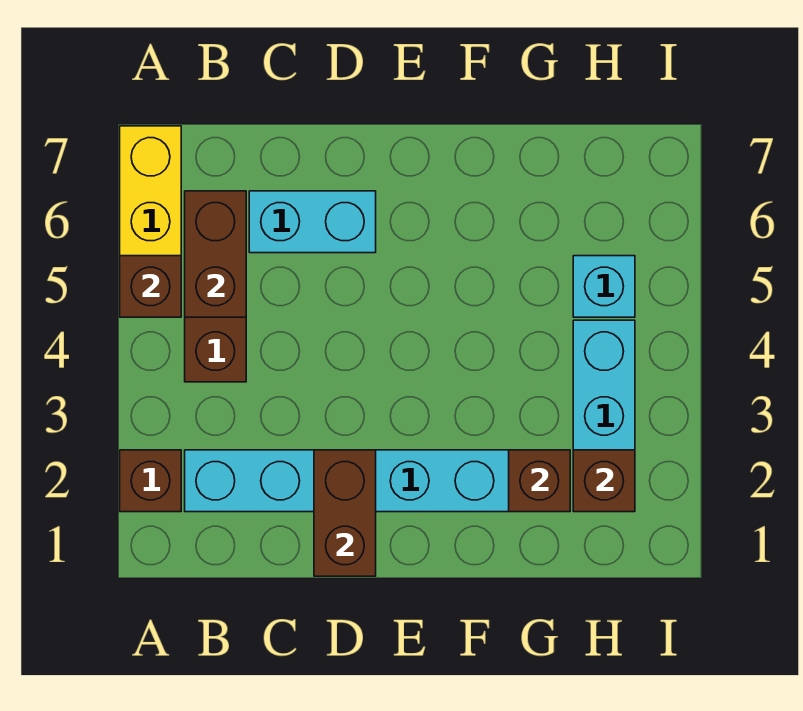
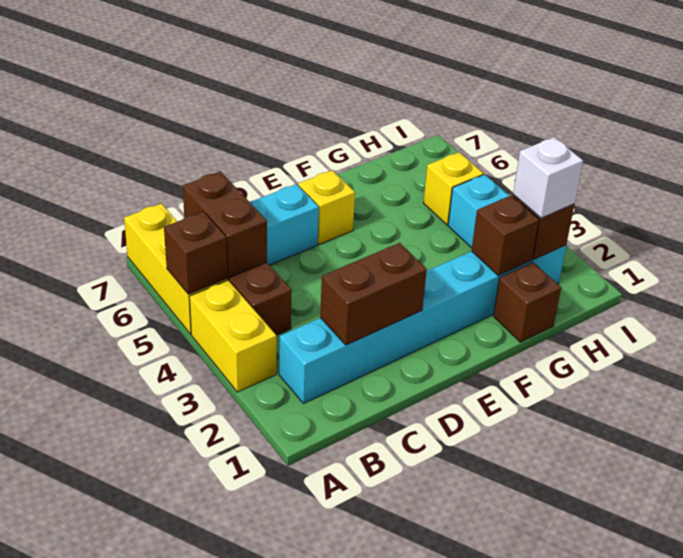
brown 1x1 brick [120,450,181,512] -> brown 1x1 brick moved to [493,262,561,342]
none -> yellow 1x2 brick [189,280,276,392]
brown 1x2 brick [314,450,376,576] -> brown 1x2 brick turned to [320,243,427,345]
none -> yellow 1x1 brick [298,170,355,244]
none -> white 1x1 brick [513,137,583,218]
cyan 1x1 brick [573,256,635,317] -> yellow 1x1 brick [423,152,483,225]

